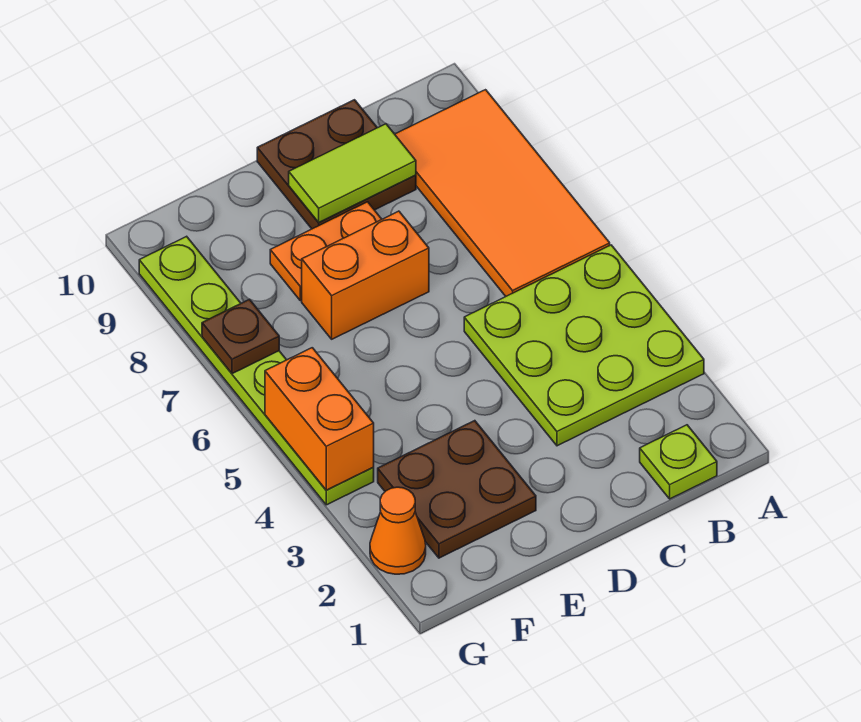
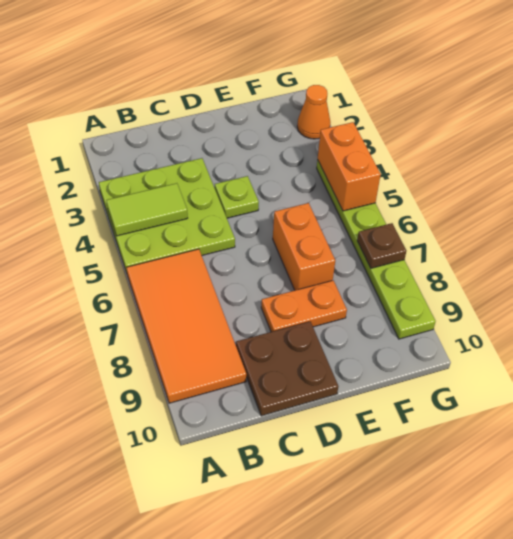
lime 1x1 plate [640,425,717,499] -> lime 1x1 plate moved to [215,176,259,218]
lime 1x2 tile [289,124,416,222] -> lime 1x2 tile moved to [106,183,188,236]
orange 1x2 brick [302,211,429,339] -> orange 1x2 brick turned to [273,203,335,290]
brown 2x2 plate [378,421,536,558] -> none

